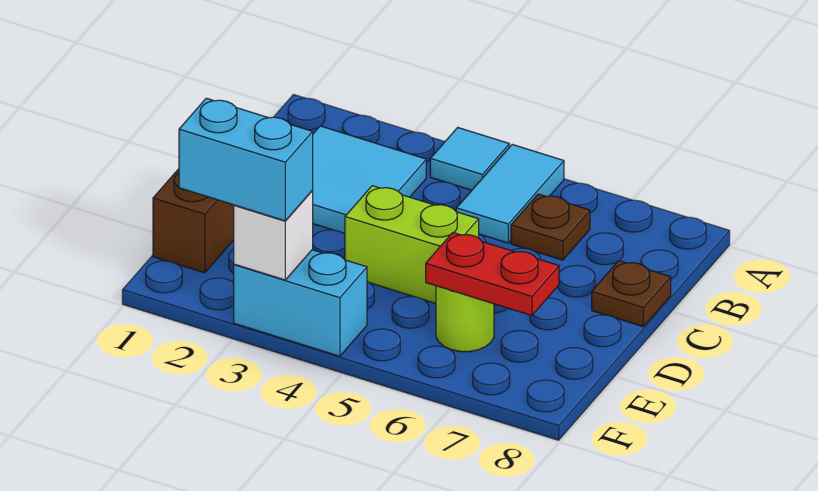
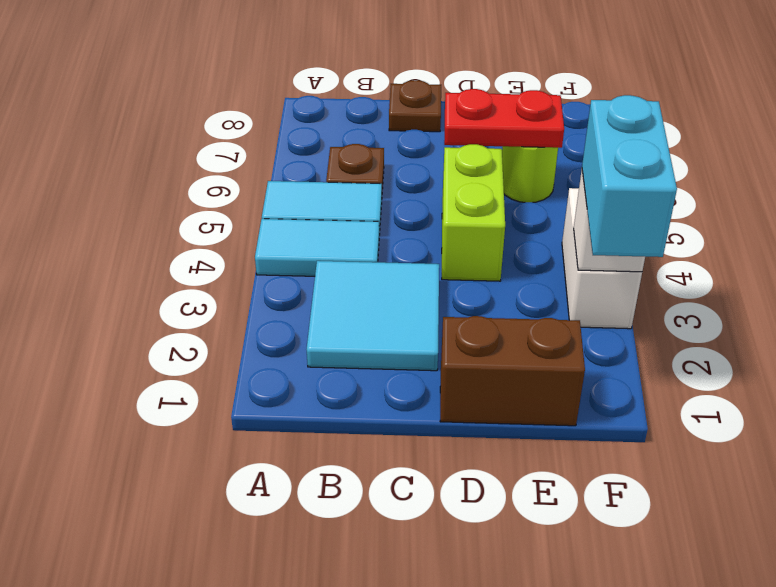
cyan 1x1 tile [430,128,509,190] -> cyan 1x2 tile [255,219,379,276]
red 1x2 plate [426,233,559,316] -> red 1x2 plate turned to [444,89,564,148]
cyan 1x2 brick [234,250,367,356] -> white 1x2 brick [562,188,642,329]

